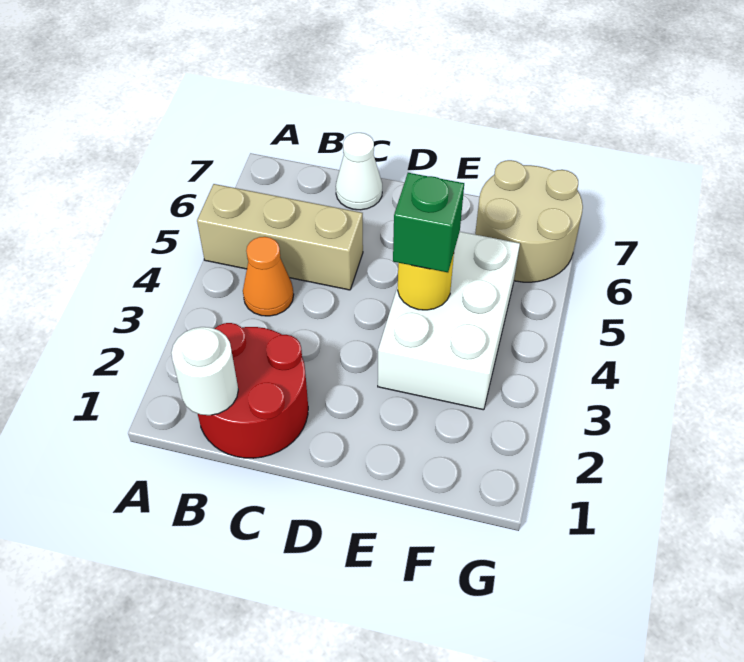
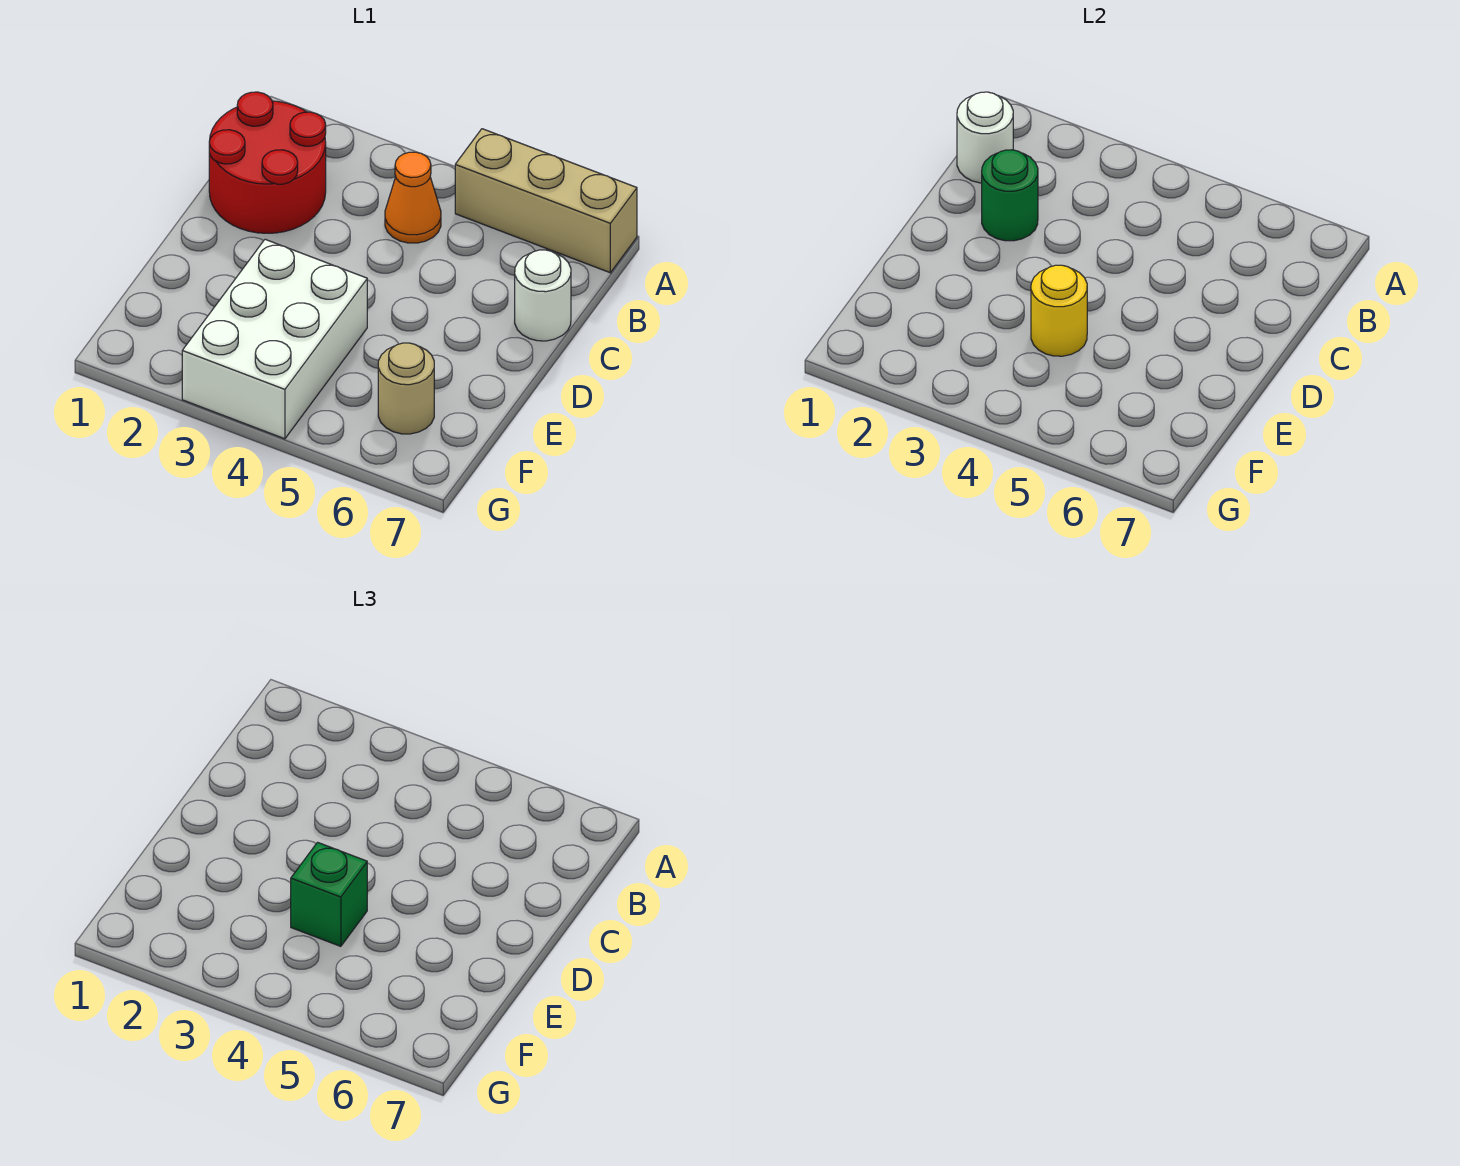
tan 1x3 brick [197,184,363,290] -> tan 1x3 brick turned to [455,129,637,273]
none -> green 1x1 round brick [982,150,1038,241]
white 1x1 cone [336,133,382,210] -> white 1x1 round brick [515,250,571,341]
white 2x3 brick [378,232,520,410] -> white 2x3 brick turned to [182,239,367,439]
tan 2x2 round brick [475,160,583,282] -> tan 1x1 round brick [378,343,434,434]

